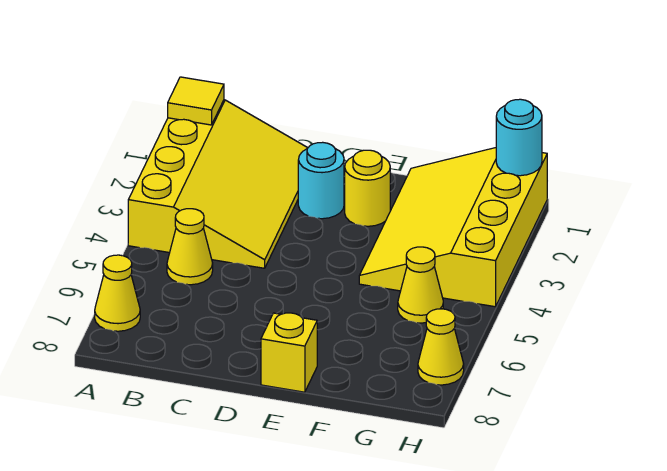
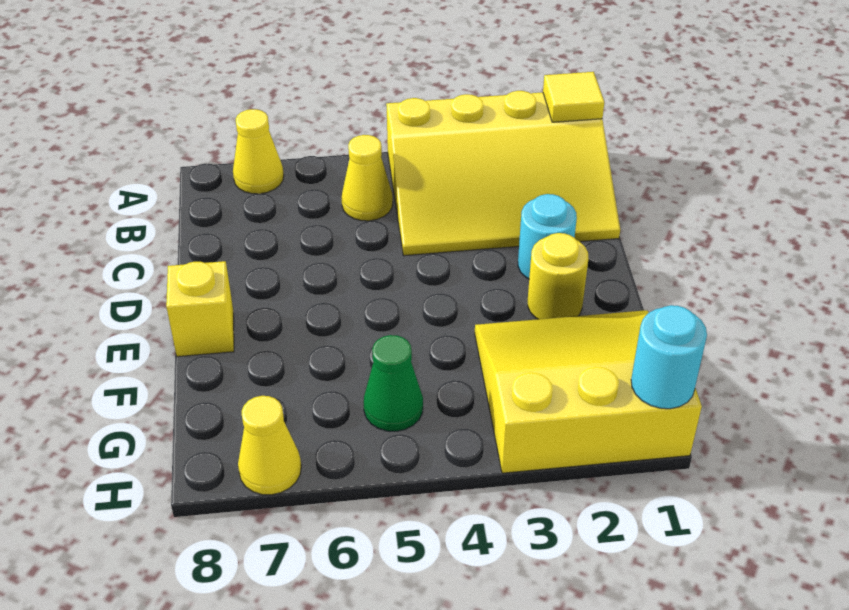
yellow 3x4 slope [359,148,547,307] -> yellow 3x3 slope [475,310,702,473]
yellow 1x1 cone [398,247,443,323] -> green 1x1 cone [364,335,423,431]

